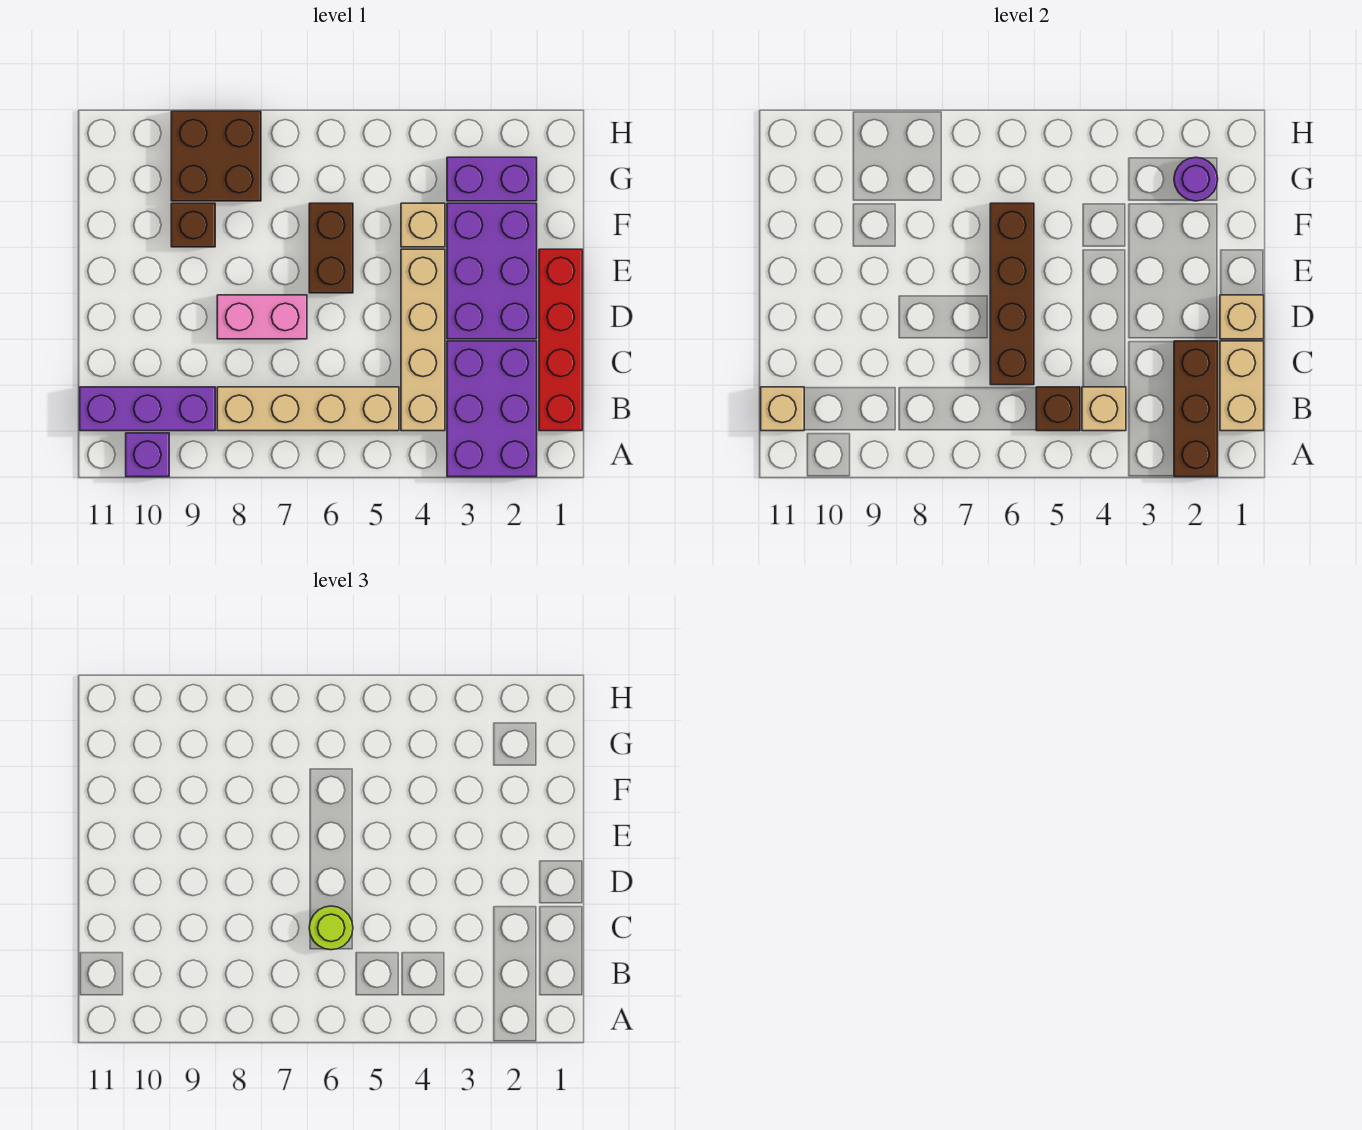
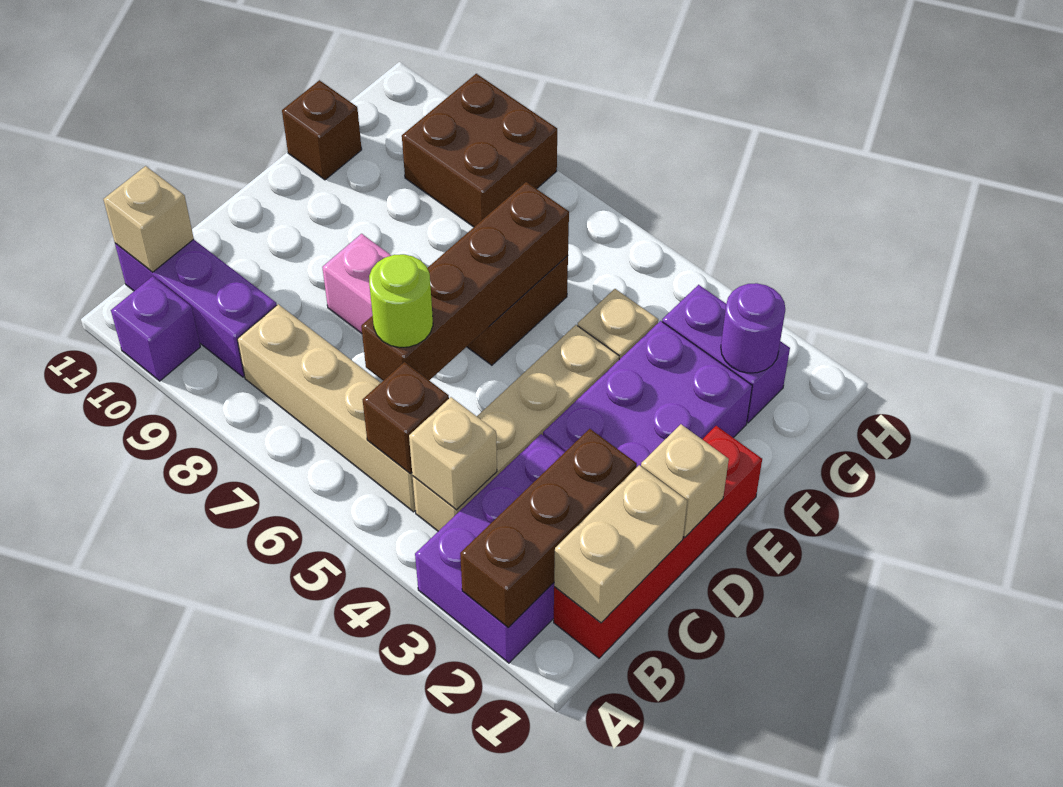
brown 1x1 brick [171,203,215,247] -> brown 1x1 brick moved to [282,80,362,180]

